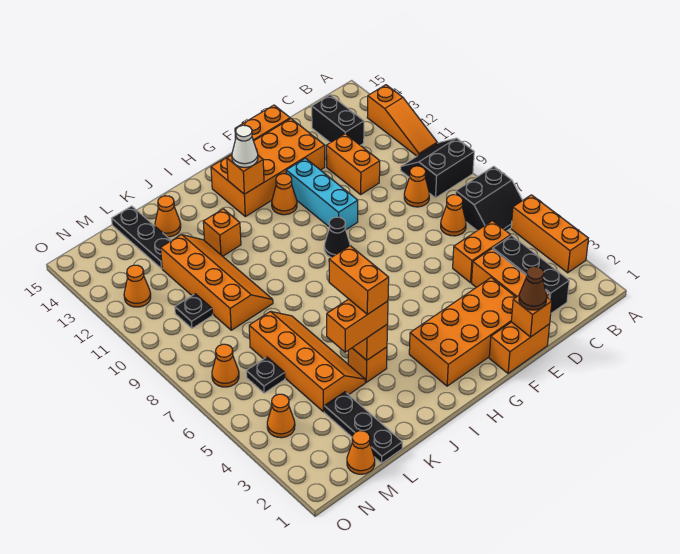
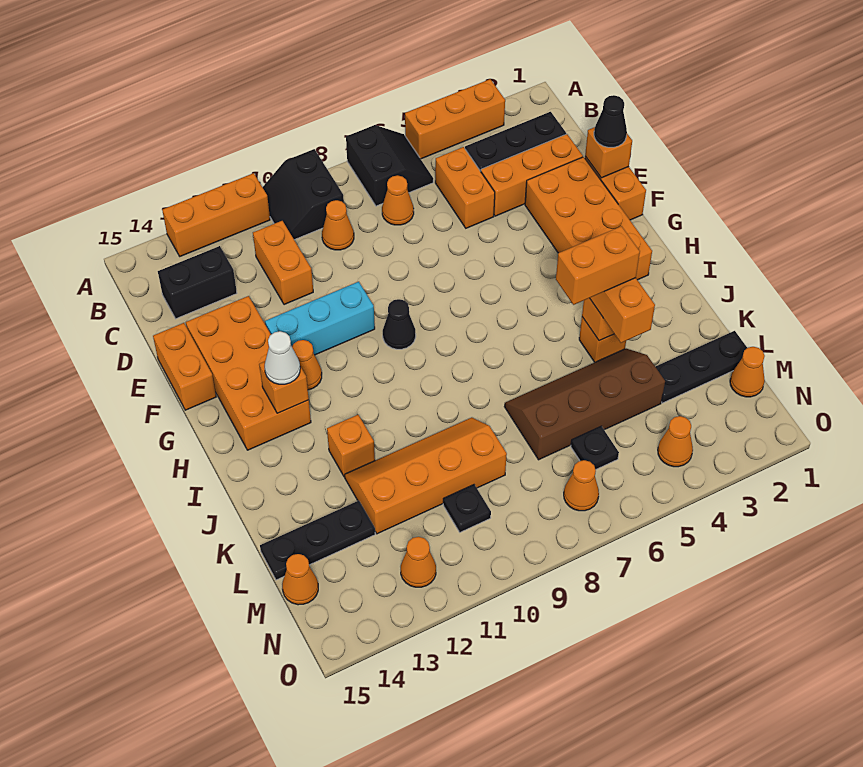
orange 1x3 slope [367,85,437,156] -> orange 1x3 brick [162,173,270,256]
orange 1x2 brick [326,134,380,194] -> orange 1x2 brick turned to [253,221,313,305]
brown 1x1 cone [519,266,547,310] -> black 1x1 cone [594,95,627,147]
orange 2x4 slope [249,312,365,412] -> brown 2x4 slope [504,349,665,460]
orange 1x1 cone [155,196,181,237] -> orange 1x1 cone moved to [282,554,318,605]

